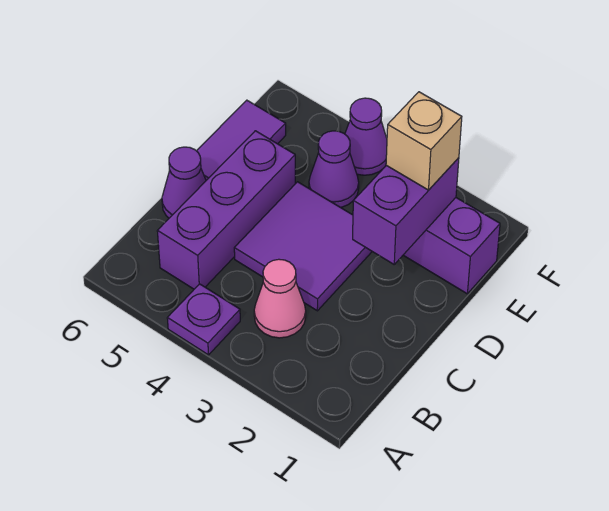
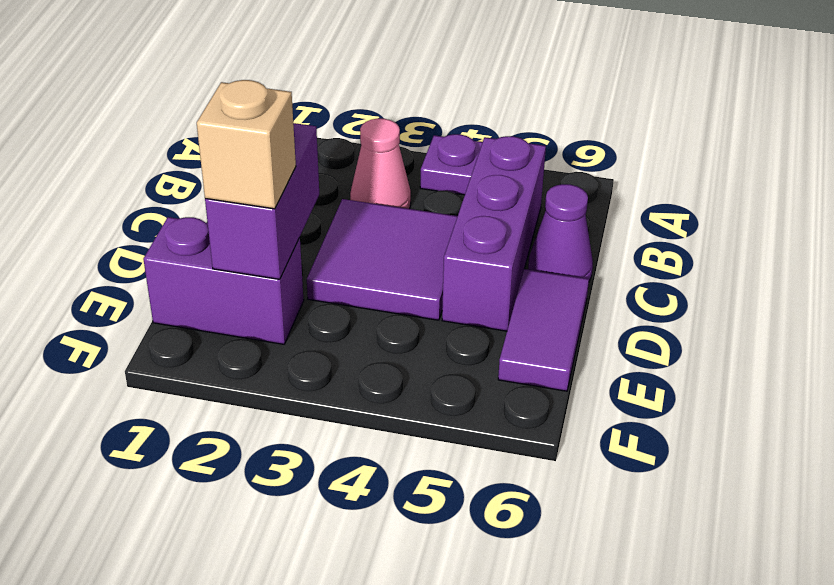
purple 1x1 cone [309,131,359,208] -> none
purple 1x1 cone [345,98,387,175] -> none

